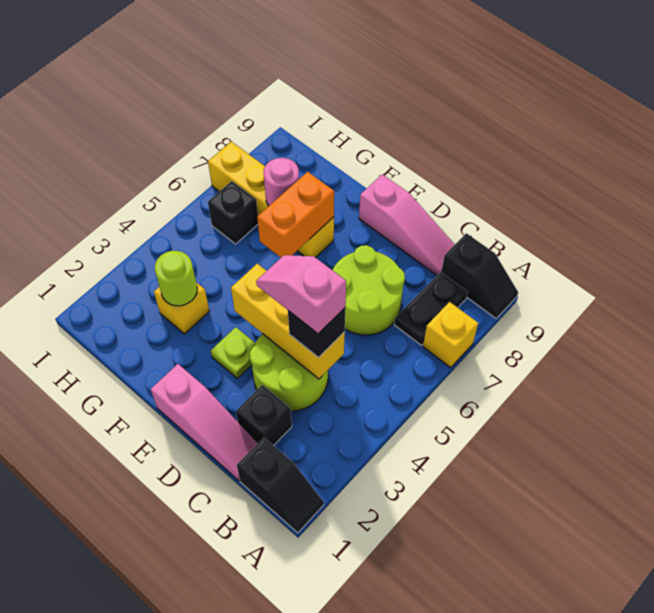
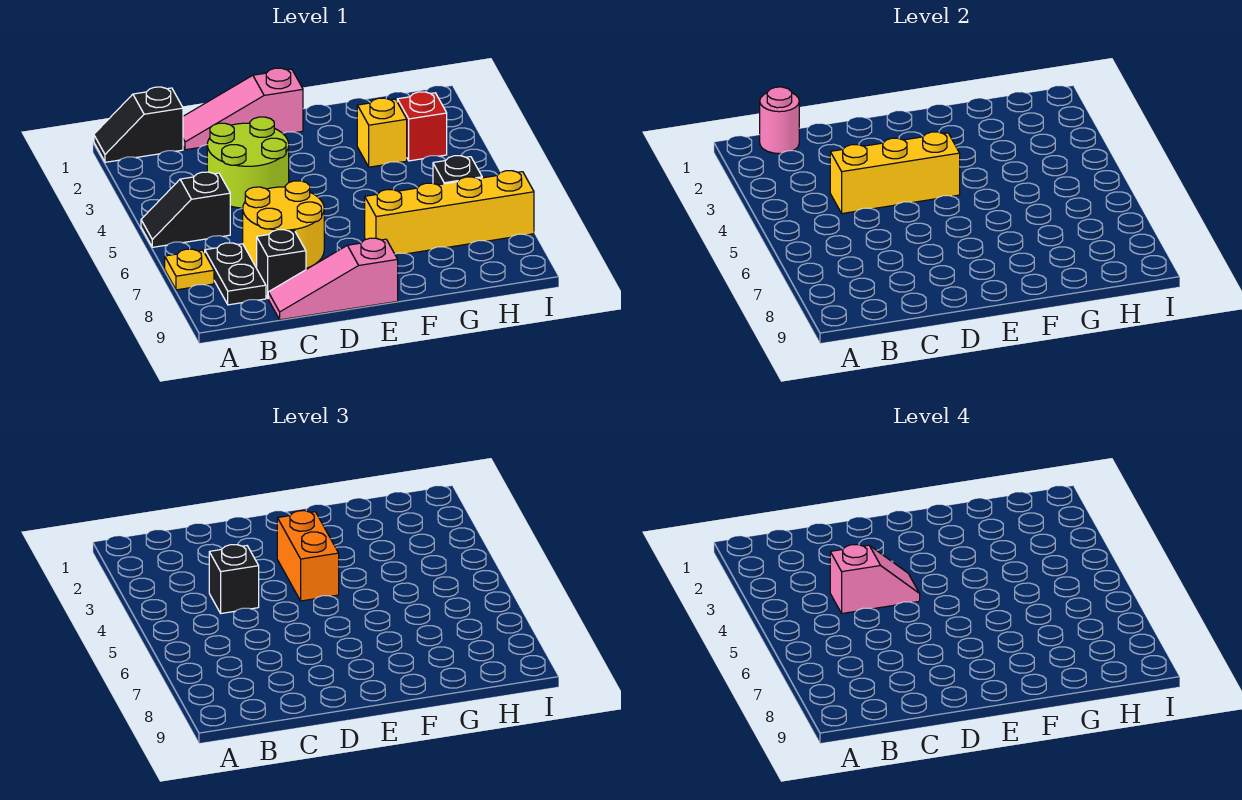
yellow 1x1 brick [423,302,478,368] -> yellow 1x1 plate [165,249,214,290]
black 1x2 slope [441,233,518,318] -> black 1x2 slope moved to [141,172,230,247]
black 1x1 brick [236,385,292,446] -> black 1x1 brick moved to [257,230,306,298]
lime 2x2 round brick [333,245,405,335] -> yellow 2x2 round brick [243,181,324,268]
lime 1x1 plate [211,327,255,378] -> none
orange 1x2 brick [257,172,334,257] -> orange 1x2 brick moved to [277,511,339,601]
lime 1x1 round brick [155,251,197,306] -> none
pink 1x1 round brick [264,158,299,206] -> pink 1x1 round brick moved to [760,87,799,154]
none -> red 1x1 brick [397,92,447,161]

